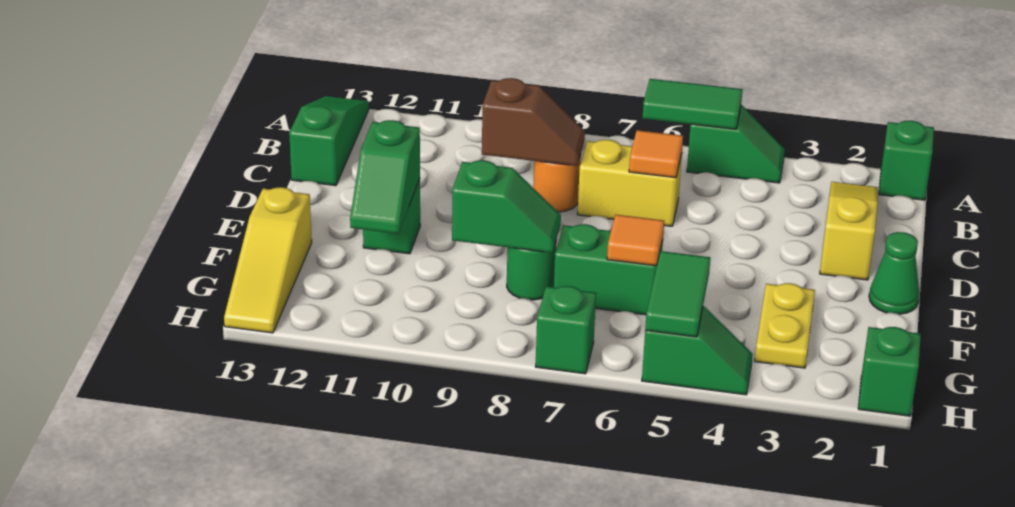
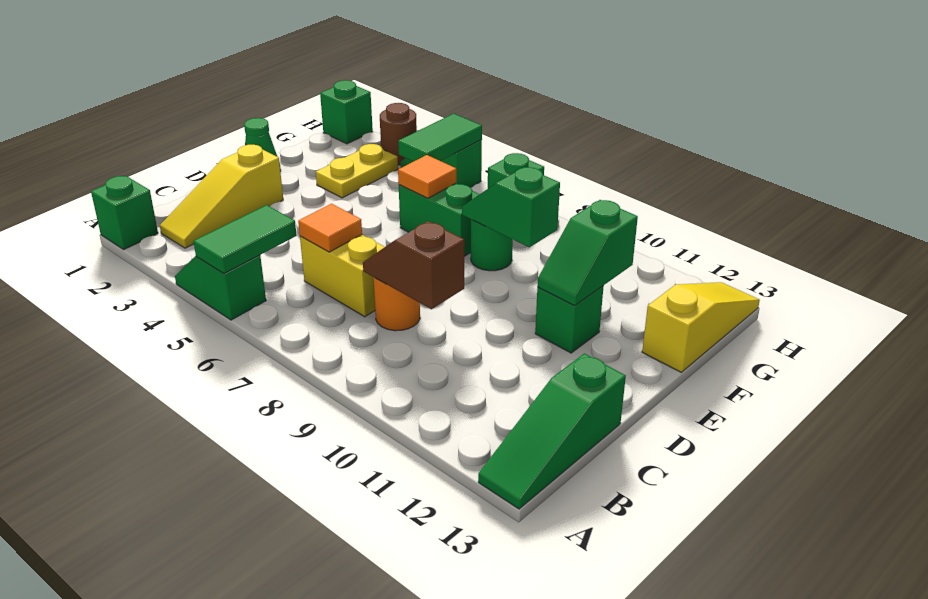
green 1x2 tile [643,79,743,129] -> green 1x2 tile turned to [193,205,297,273]
green 1x2 slope [350,120,420,234] -> green 1x2 slope turned to [537,200,638,306]
none -> brown 1x1 round brick [380,103,417,165]

